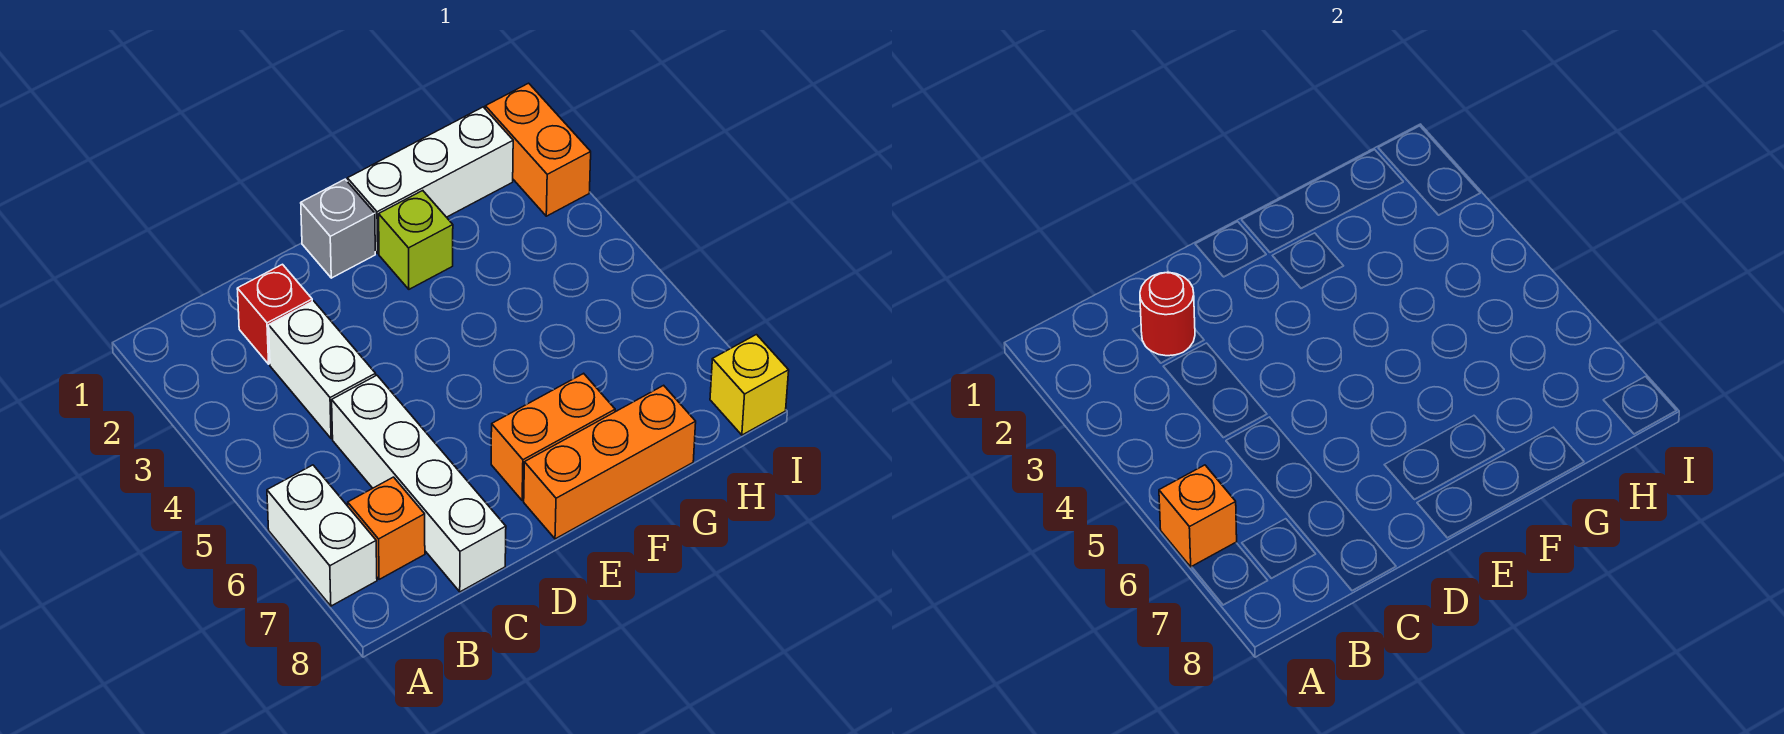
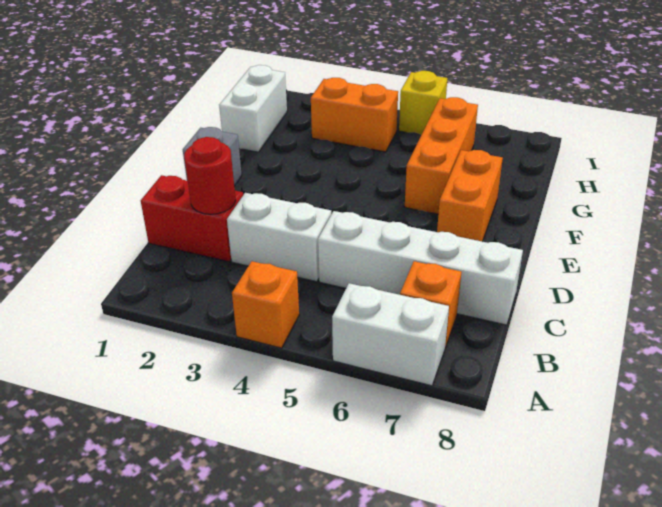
orange 1x1 brick [1159,465,1237,567] -> orange 1x1 brick moved to [232,261,299,348]
red 1x1 brick [237,264,312,364] -> red 1x2 brick [141,175,243,262]
orange 1x3 brick [524,385,696,539] -> orange 1x3 brick moved to [405,97,478,214]
white 1x3 brick [347,107,513,253] -> white 1x2 brick [219,65,287,152]
lime 1x1 brick [379,191,453,289] -> none
orange 1x2 brick [485,83,591,216] -> orange 1x2 brick moved to [311,78,398,152]
yellow 1x1 brick [710,335,789,435] -> yellow 1x1 brick moved to [399,71,447,135]

